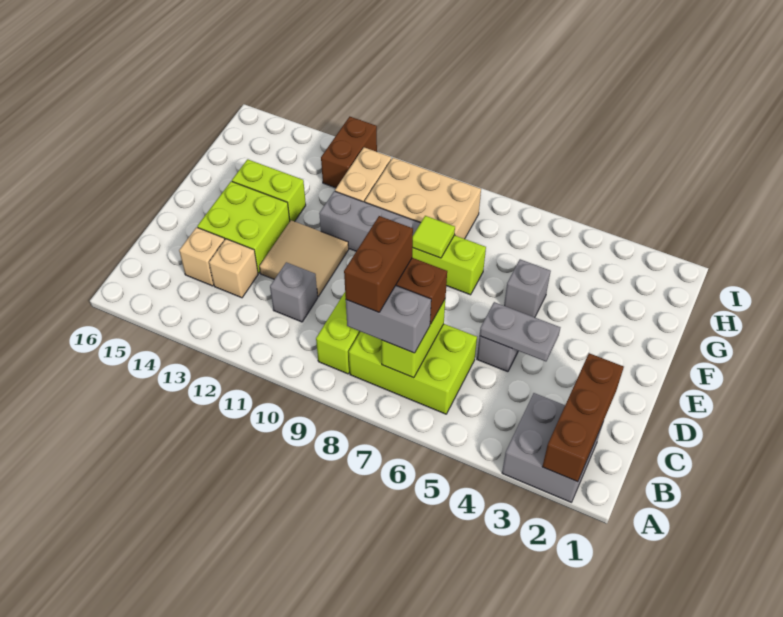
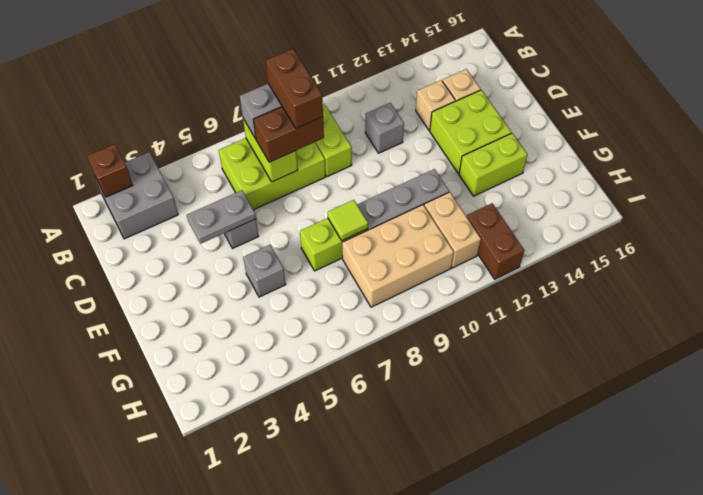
brown 1x3 brick [542,353,624,482] -> brown 1x1 brick [87,144,133,197]
tan 2x2 tile [259,220,349,297] -> none

